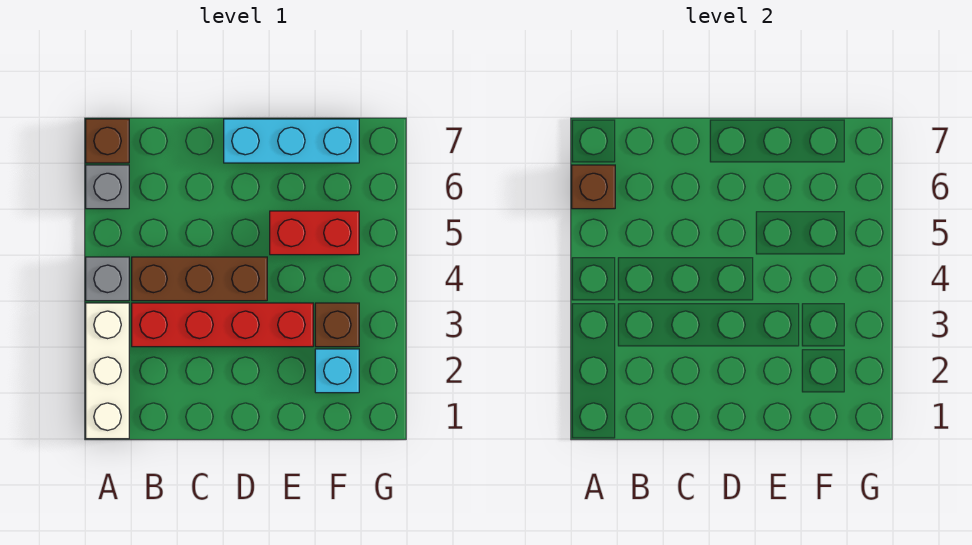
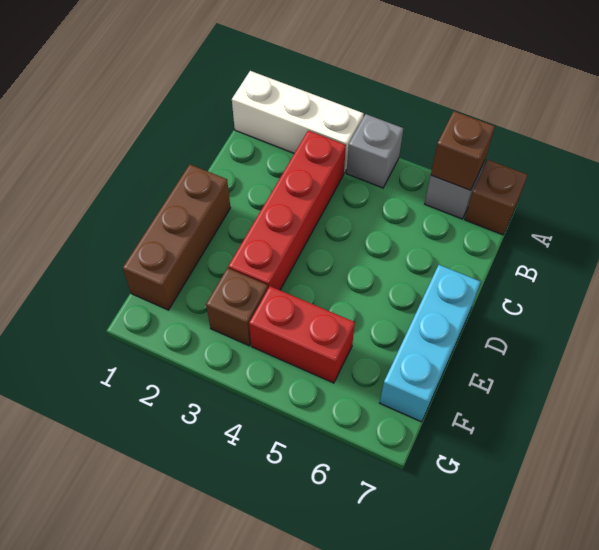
brown 1x3 brick [132,257,267,301] -> brown 1x3 brick moved to [123,164,230,310]
red 1x2 brick [270,211,359,255] -> red 1x2 brick turned to [249,286,355,383]
cyan 1x1 brick [315,349,359,393] -> none

